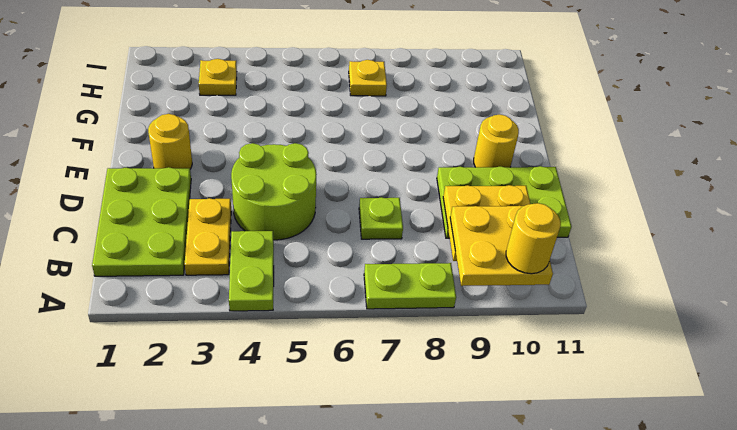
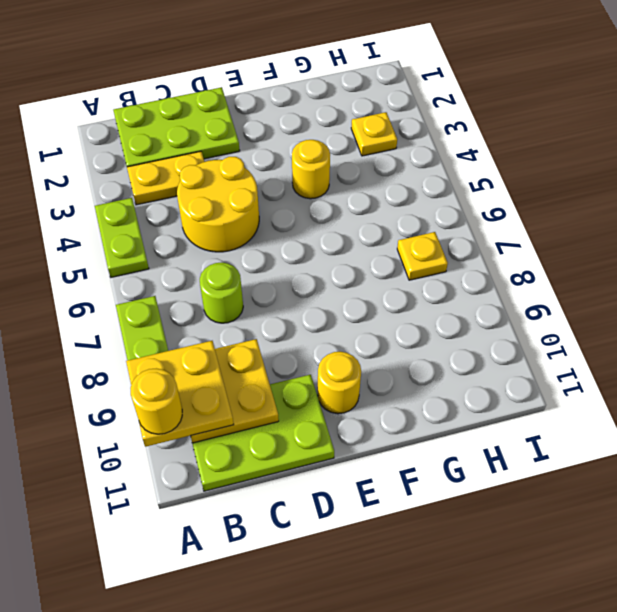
lime 1x2 plate [229,231,274,311] -> lime 1x2 plate turned to [95,198,149,277]
lime 2x2 round brick [231,143,317,240] -> yellow 2x2 round brick [177,157,259,252]
lime 1x1 plate [359,197,403,239] -> lime 1x1 round brick [200,263,243,323]
lime 2x3 plate [437,166,572,238] -> lime 2x3 plate turned to [192,375,334,491]
yellow 1x1 round brick [148,114,192,169] -> yellow 1x1 round brick moved to [292,140,330,199]

